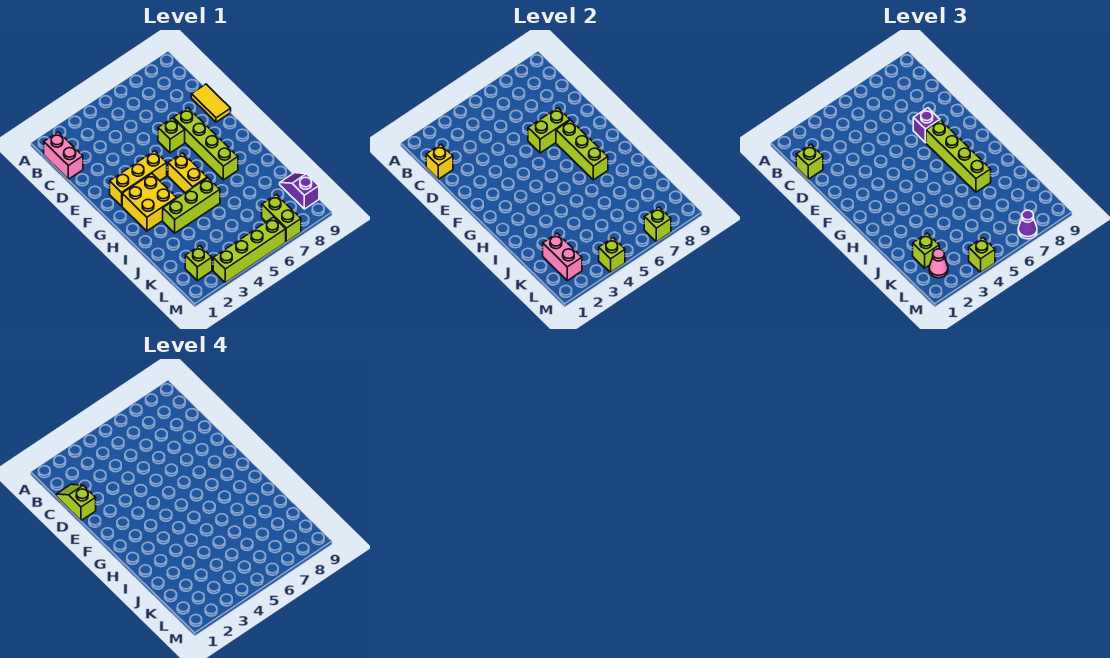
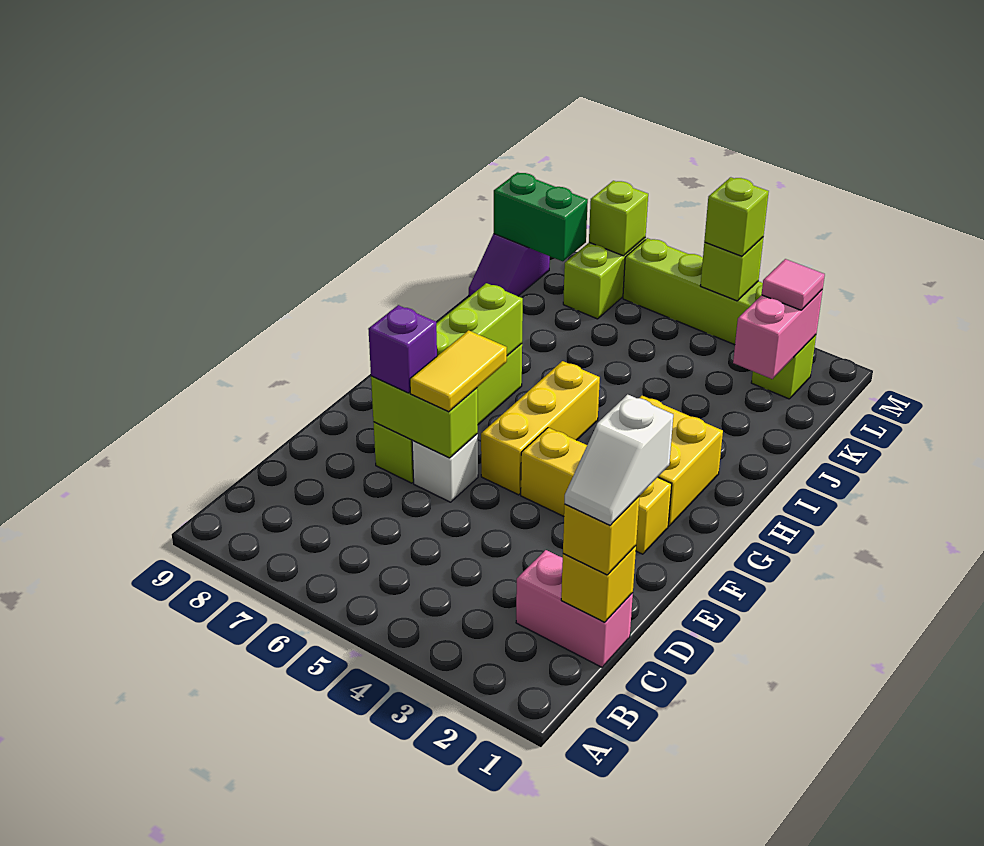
pink 1x2 brick [44,132,83,179] -> pink 1x2 brick turned to [516,550,633,667]
lime 1x1 brick [796,144,823,179] -> yellow 1x1 brick [563,497,639,575]
lime 1x2 slope [56,484,96,521] -> white 1x2 slope [565,395,673,525]
yellow 1x2 tile [191,84,231,122] -> yellow 1x2 tile moved to [410,330,507,412]
lime 1x1 brick [158,118,185,153] -> white 1x1 brick [412,434,478,502]
lime 1x4 brick [926,120,991,192] -> none
yellow 1x2 brick [168,153,207,193] -> yellow 1x3 brick [481,361,600,495]
lime 1x3 brick [163,178,220,233] -> none
lime 1x1 brick [913,233,939,268] -> none
pink 1x1 cone [929,249,948,278] -> pink 1x1 tile [762,259,825,310]
none -> green 1x2 brick [494,172,588,261]
purple 1x1 cone [1018,210,1037,239] -> none

